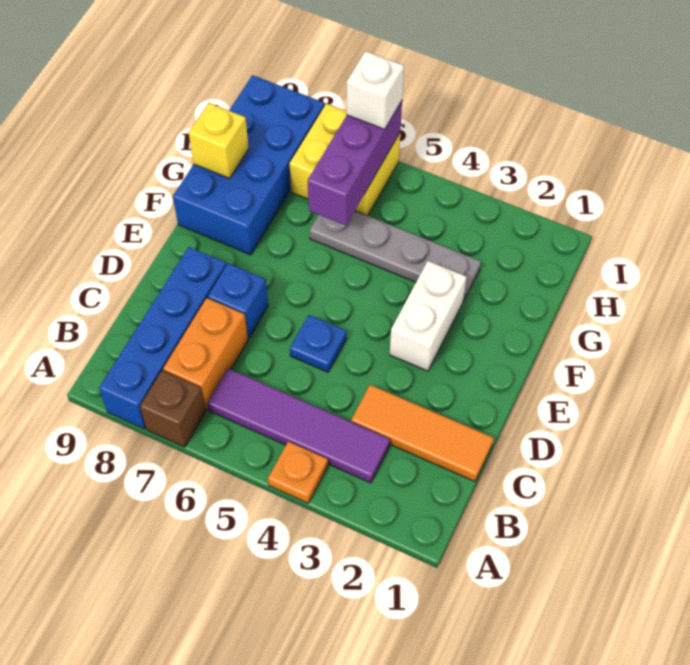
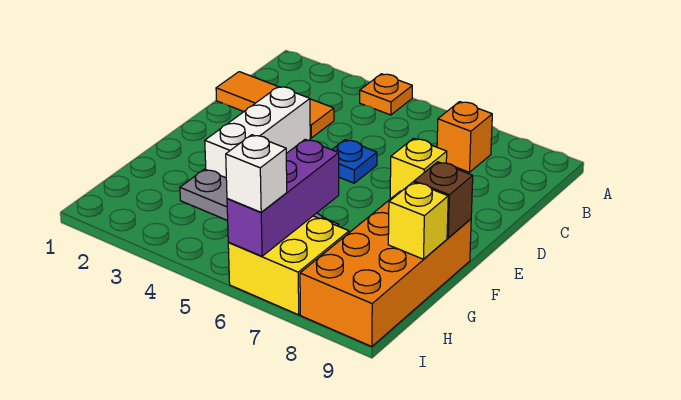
brown 1x1 brick [140,371,206,447] -> brown 1x1 brick moved to [414,162,473,238]
blue 1x4 brick [99,247,226,429] -> none
purple 1x4 tile [207,369,390,483] -> none
orange 1x2 brick [163,298,248,410] -> orange 1x1 brick [437,102,492,172]
blue 1x1 brick [208,263,268,338] -> yellow 1x1 brick [390,138,447,198]
white 1x2 brick [390,261,467,371] -> white 1x3 brick [205,86,310,178]
blue 2x4 brick [173,75,325,255] -> orange 2x4 brick [300,191,471,347]

